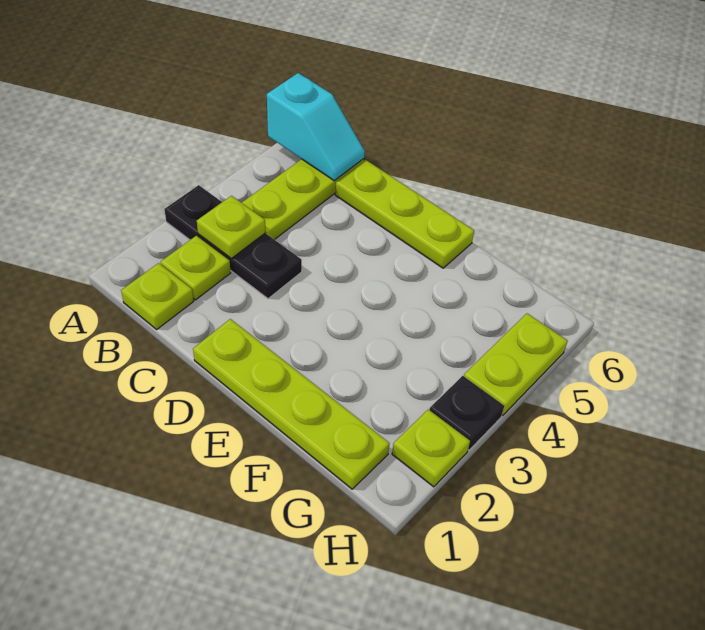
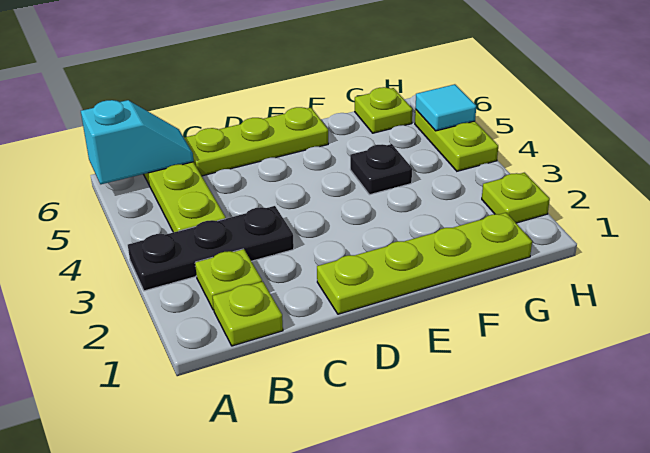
lime 1x1 plate [197,196,266,258] -> lime 1x1 plate moved to [355,87,412,133]
black 1x1 plate [430,376,504,450] -> black 1x1 plate moved to [350,144,412,195]
none -> cyan 1x1 tile [415,84,476,131]

